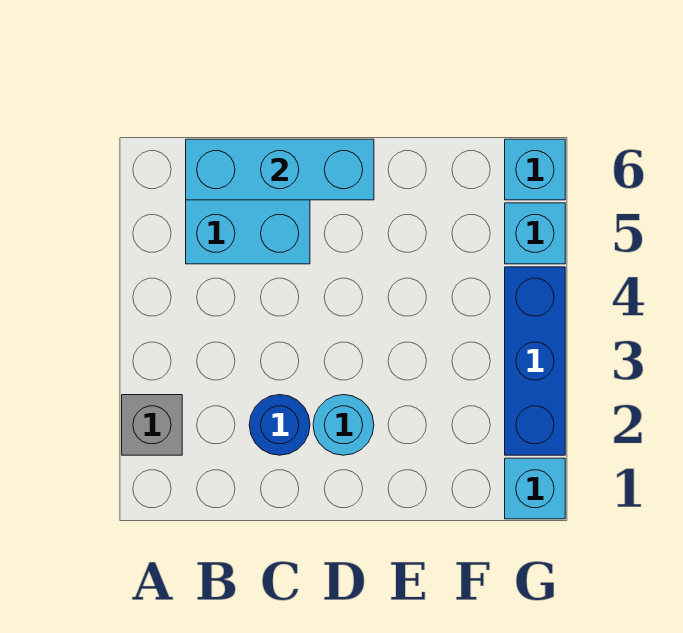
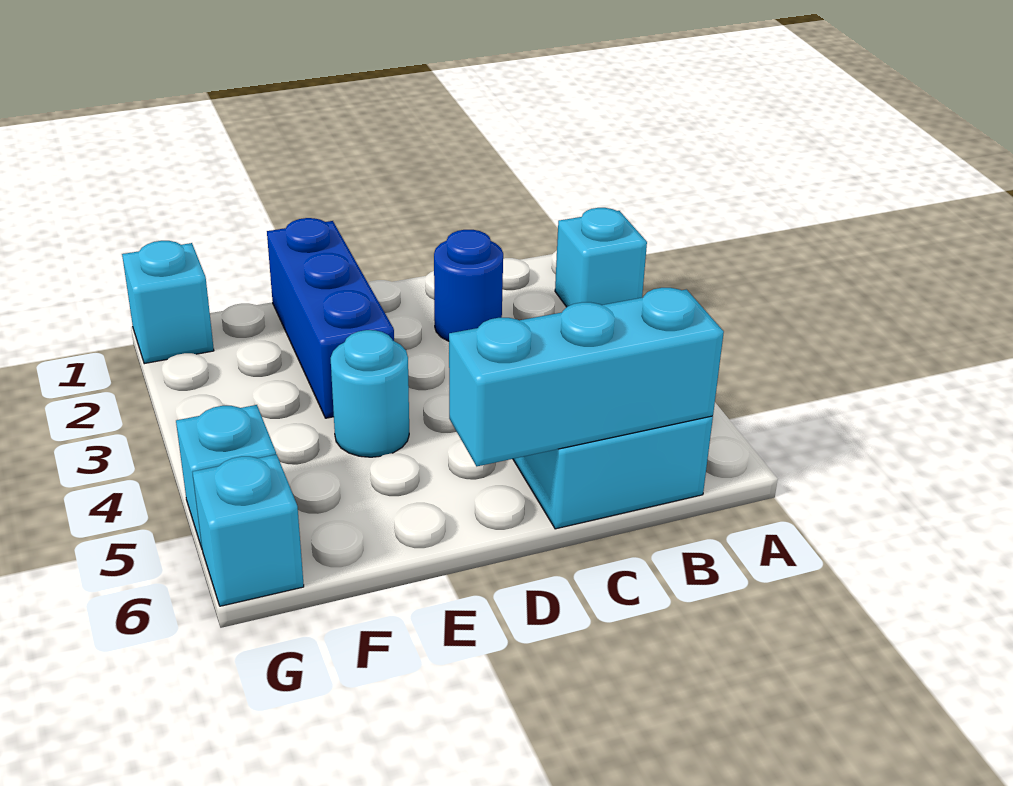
grey 1x1 brick [122,395,182,455] -> cyan 1x1 brick [555,208,647,307]
cyan 1x1 round brick [313,395,374,455] -> cyan 1x1 round brick moved to [331,330,409,457]
blue 1x3 brick [505,267,565,455] -> blue 1x3 brick moved to [267,218,394,418]

